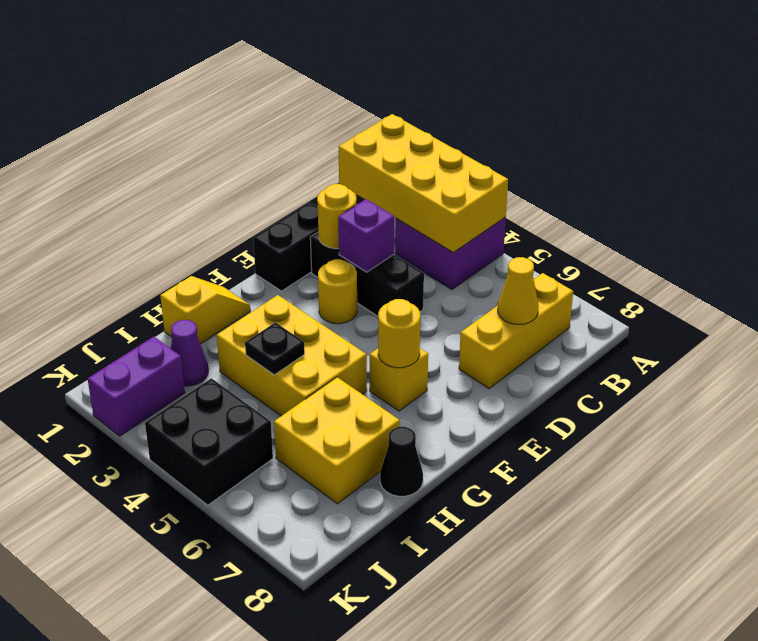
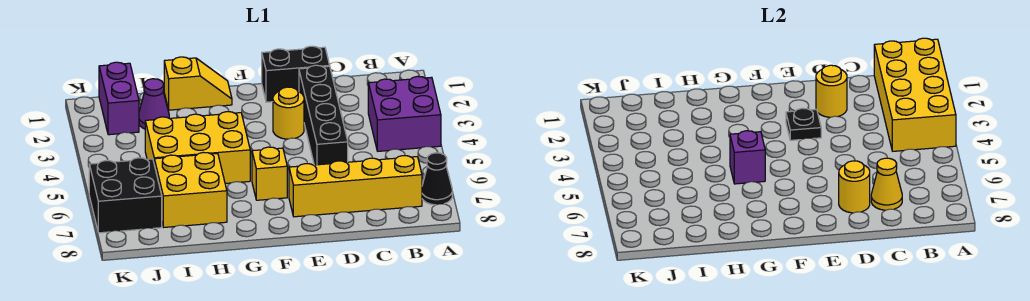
yellow 1x3 brick [459,273,573,389] -> yellow 1x4 brick [289,156,422,217]
black 1x3 brick [310,232,424,316] -> black 1x4 brick [299,65,348,165]
purple 1x1 brick [338,199,394,272] -> purple 1x1 brick moved to [730,131,765,184]
yellow 1x1 round brick [378,299,420,368] -> yellow 1x1 round brick moved to [839,161,870,213]
yellow 2x3 brick [217,295,367,416] -> yellow 2x3 brick turned to [145,111,250,183]
black 1x1 plate [245,322,305,375] -> black 1x1 plate moved to [786,108,821,140]
black 1x1 cone [380,427,423,496] -> black 1x1 cone moved to [422,153,452,205]
purple 1x2 brick [88,337,185,436] -> purple 1x2 brick turned to [99,62,139,135]
black 2x2 brick [145,378,273,505] -> black 2x2 brick moved to [89,158,162,233]

